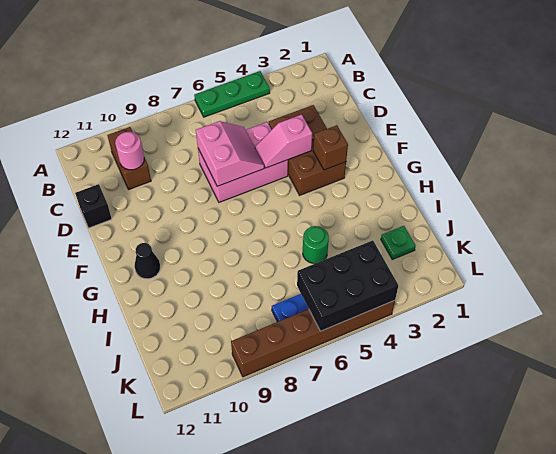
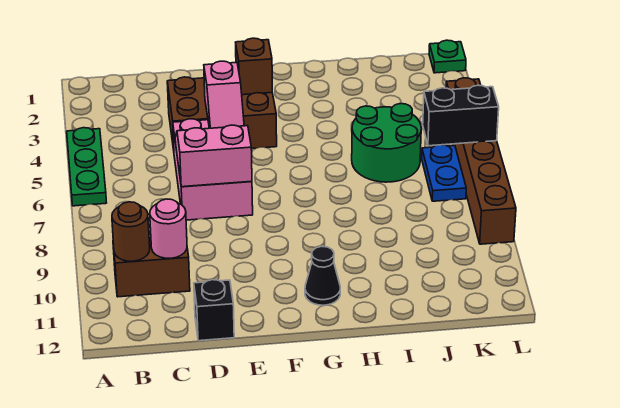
none -> brown 1x1 round brick [112,202,150,261]
green 1x1 round brick [303,226,329,263] -> green 2x2 round brick [352,104,421,182]
green 1x1 plate [381,226,416,259] -> green 1x1 plate moved to [429,40,466,73]
black 2x3 brick [297,240,398,331] -> black 1x2 brick [423,85,499,146]

